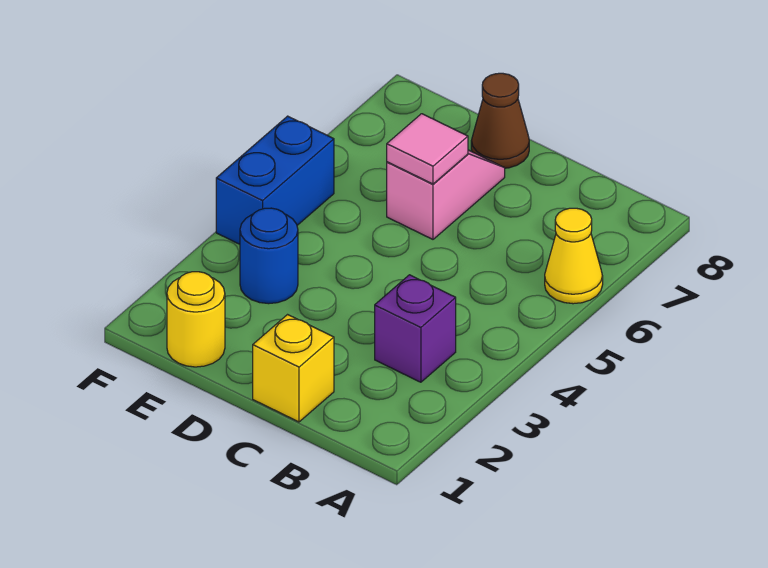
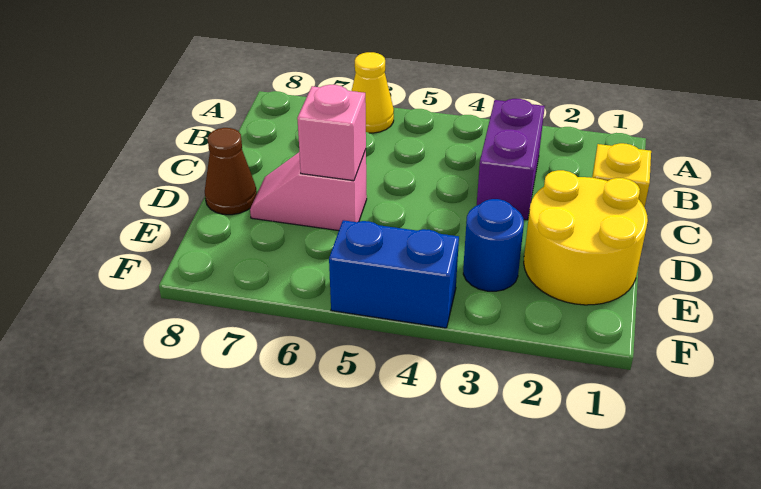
purple 1x1 brick [375,275,456,382] -> purple 1x2 brick [477,99,545,220]
pink 1x1 tile [387,114,468,184] -> pink 1x1 brick [297,85,366,181]
yellow 1x1 round brick [167,272,225,367] -> yellow 2x2 round brick [524,170,648,305]

